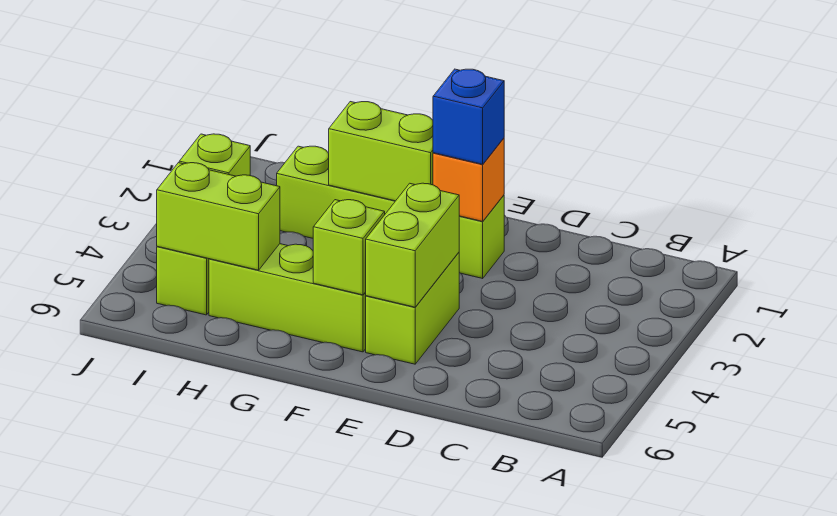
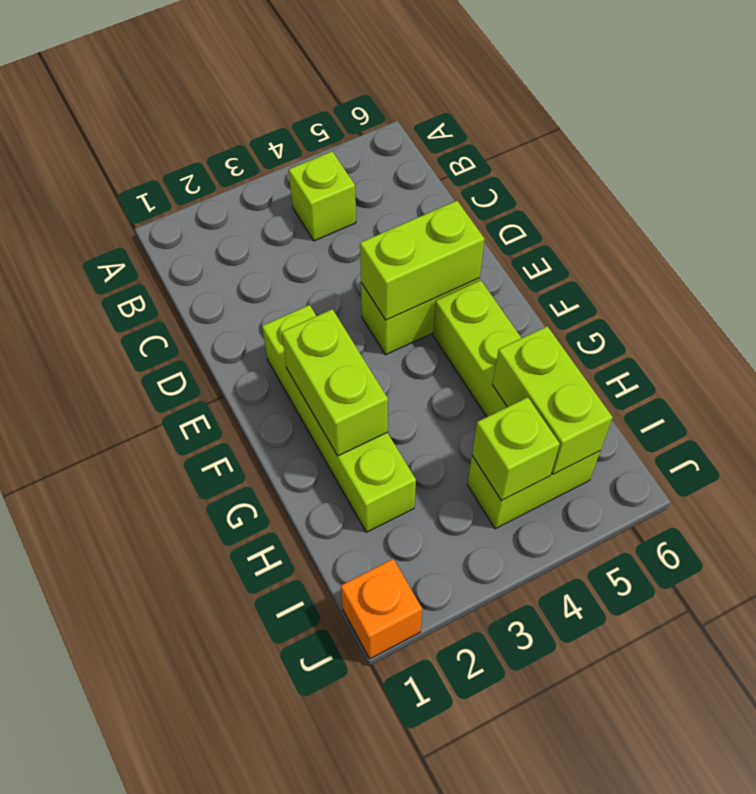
orange 1x1 brick [433,138,504,221] -> orange 1x1 brick moved to [341,559,422,659]
blue 1x1 brick [433,69,504,164] -> none
lime 1x1 brick [313,200,385,295] -> lime 1x1 brick moved to [289,151,356,241]

